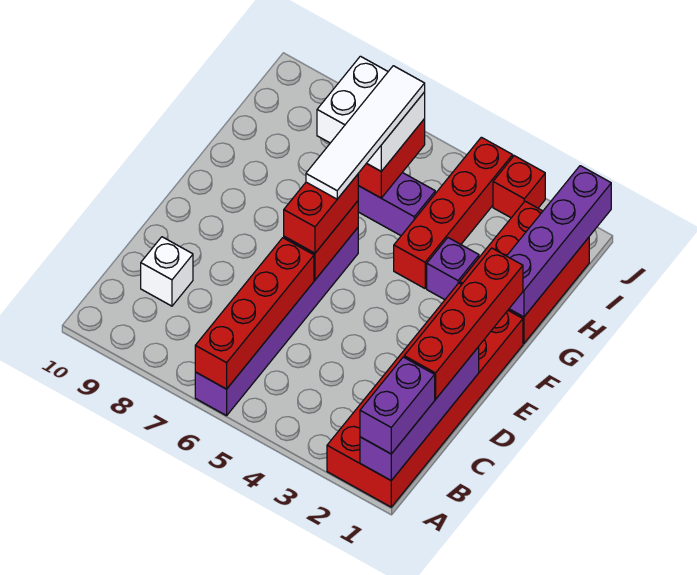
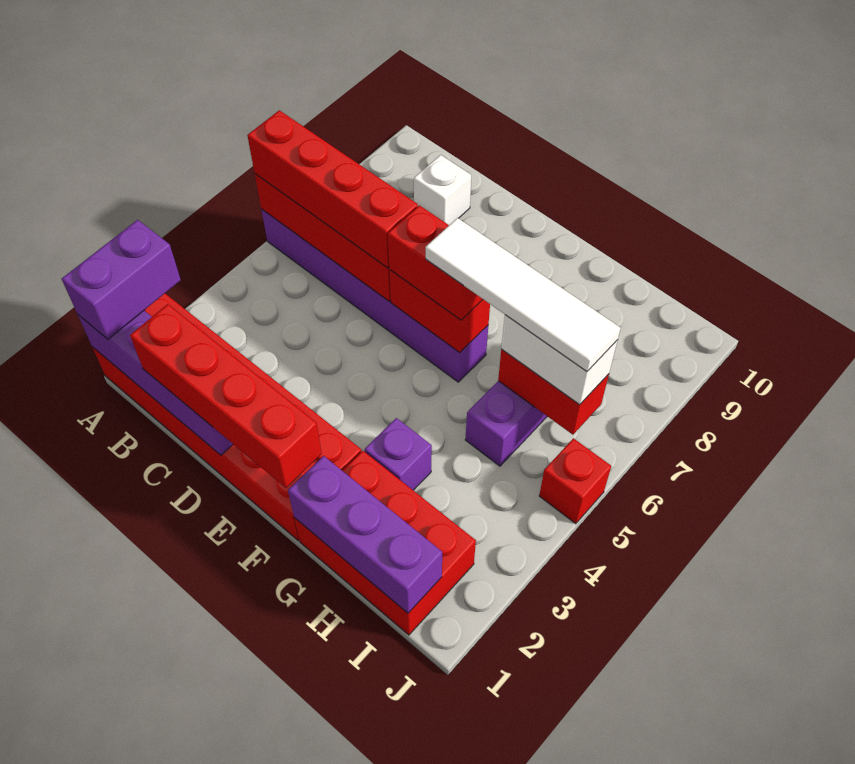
purple 1x2 brick [360,357,435,454] -> purple 1x2 brick turned to [62,220,181,339]
purple 1x4 brick [507,166,611,317] -> purple 1x3 brick [288,456,442,613]
red 1x4 brick [394,137,513,288] -> red 1x4 brick moved to [247,110,418,268]
white 2x2 brick [317,56,425,171] -> white 1x2 brick [501,315,618,405]
red 1x1 brick [493,156,545,218] -> red 1x1 brick moved to [539,438,611,524]

